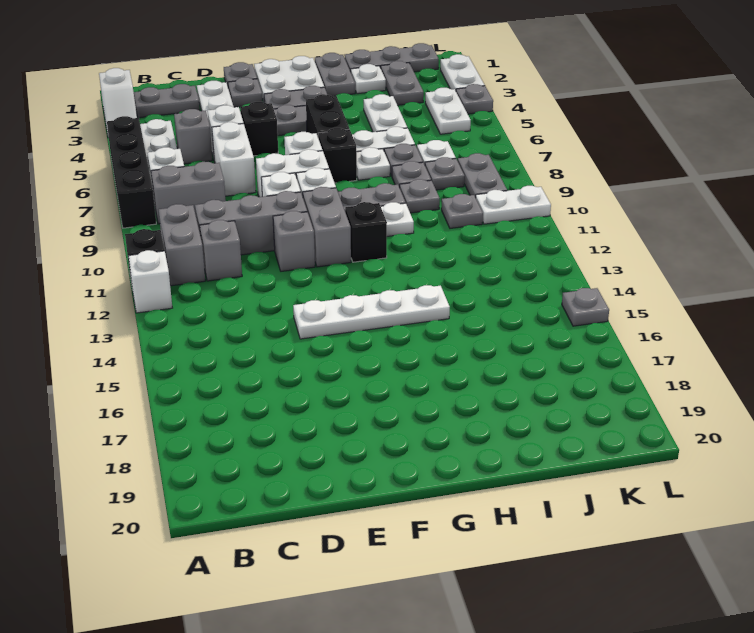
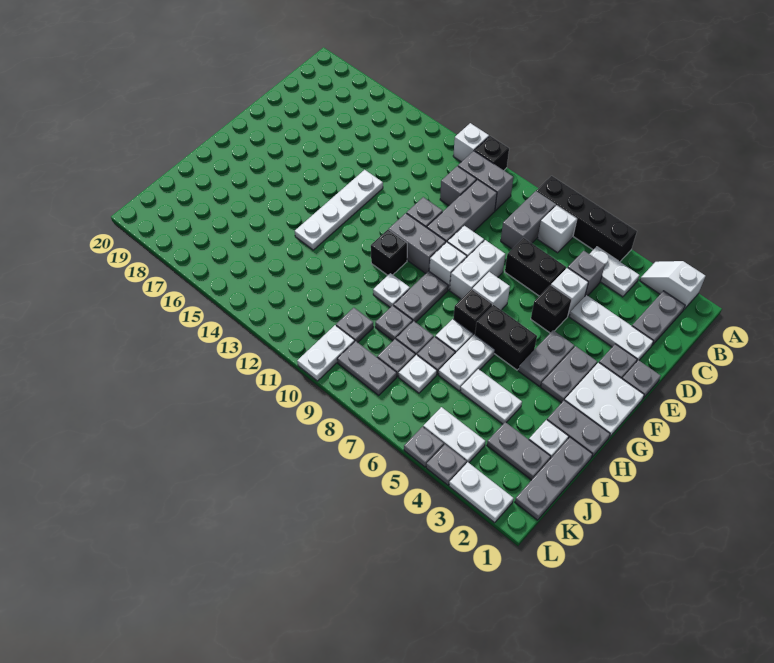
white 1x2 brick [212,122,256,196] -> black 1x2 brick [505,238,566,296]
grey 1x1 plate [562,288,609,326] -> grey 1x1 plate moved to [404,427,444,467]

